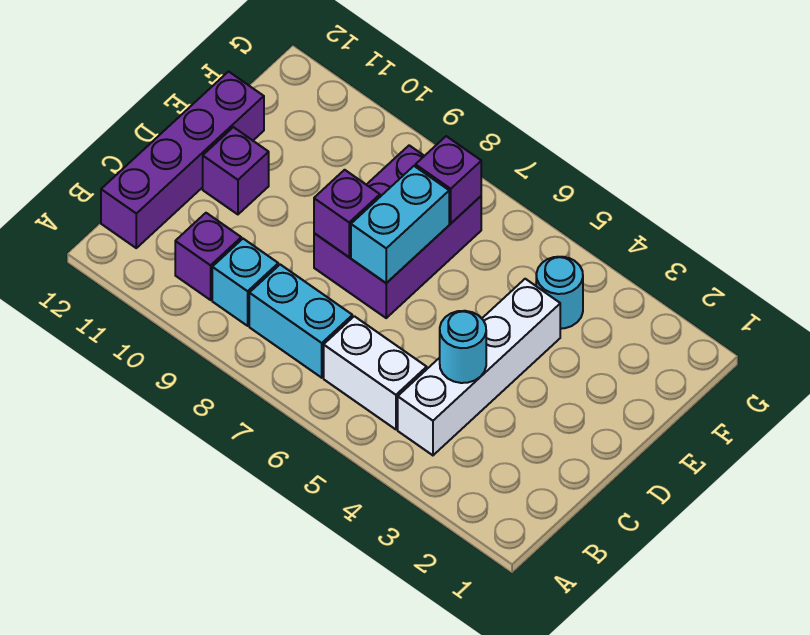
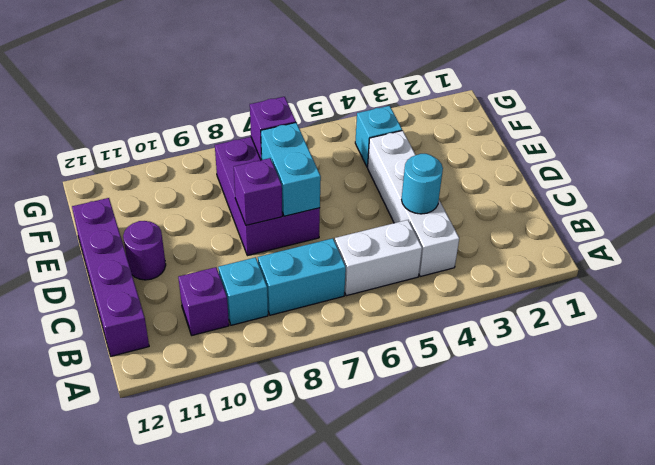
purple 1x1 brick [203,127,269,214] -> purple 1x1 round brick [123,221,166,280]
cyan 1x1 round brick [536,257,583,329] -> cyan 1x1 brick [355,106,402,167]

